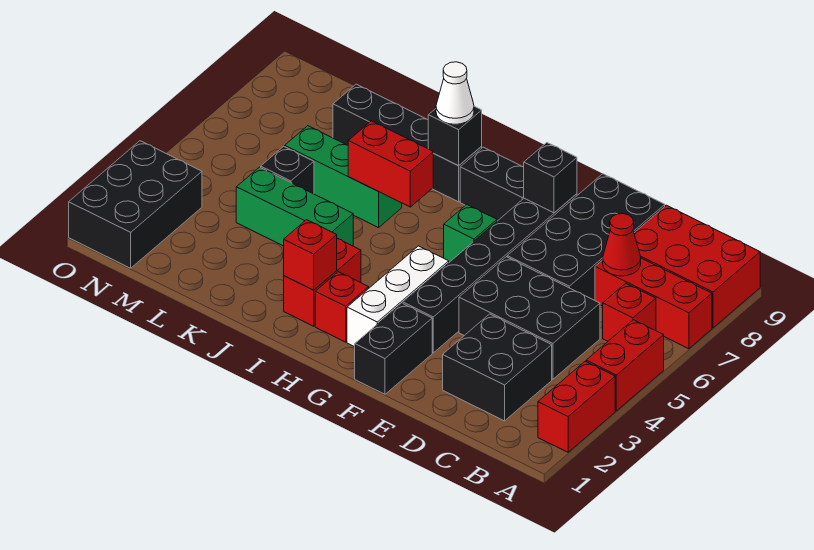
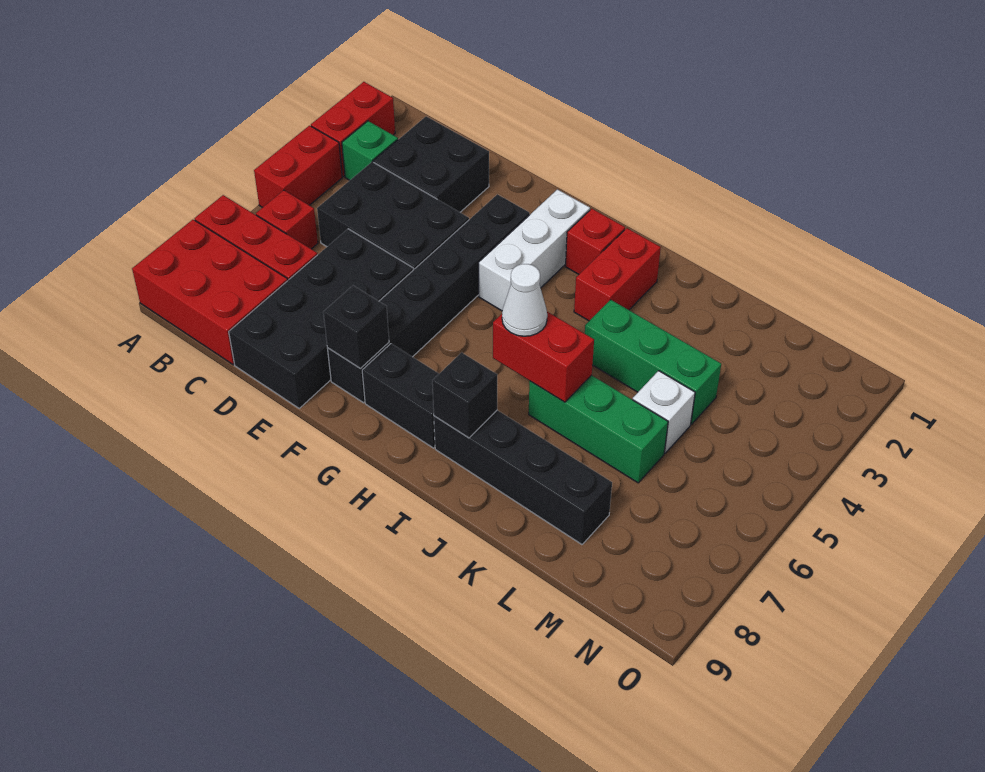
red 1x1 cone [603,214,641,276] -> none
black 1x2 brick [355,303,432,394] -> none
green 1x1 brick [444,205,497,262] -> green 1x1 brick moved to [342,121,398,180]
red 1x1 brick [284,220,337,290] -> none
white 1x1 cone [436,62,474,124] -> white 1x1 cone moved to [502,264,547,336]
black 1x1 brick [261,146,314,194] -> white 1x1 brick [633,371,695,453]
black 2x3 brick [69,141,202,268] -> none

